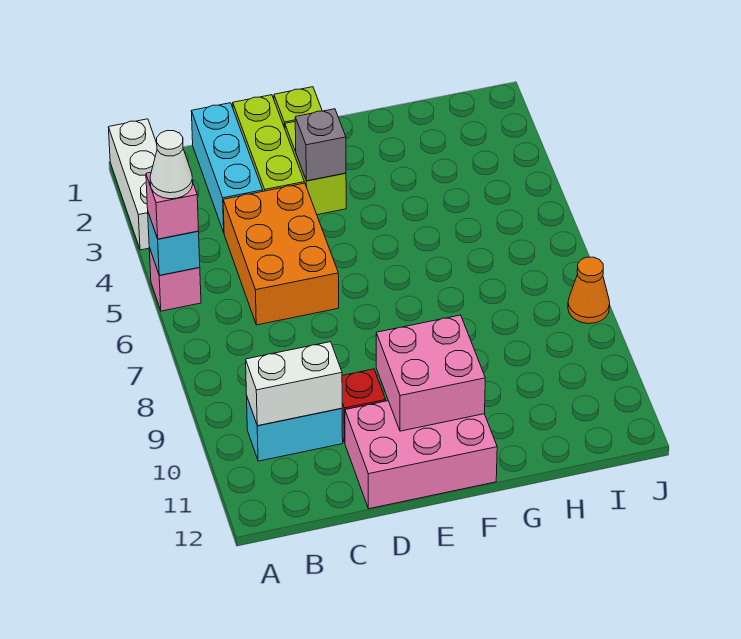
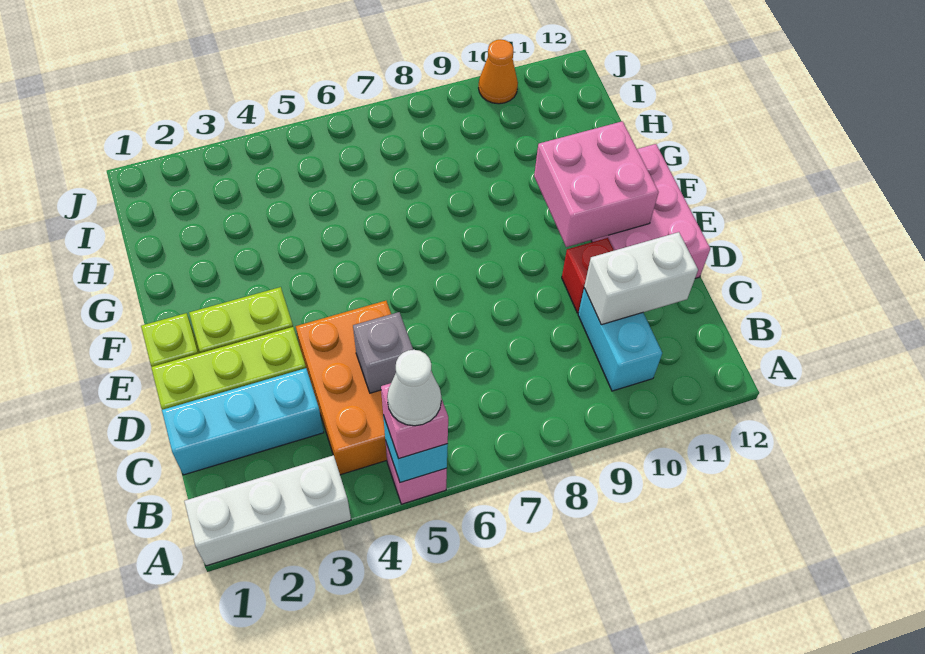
white 1x2 brick [246,342,342,426] -> white 1x2 brick turned to [584,232,698,325]
orange 2x3 brick [223,183,339,325] -> orange 2x3 brick turned to [296,301,391,475]
grey 1x1 brick [295,109,346,181] -> grey 1x1 brick moved to [353,312,413,393]
orange 1x1 cone [568,257,610,324] -> orange 1x1 cone moved to [479,40,518,104]

